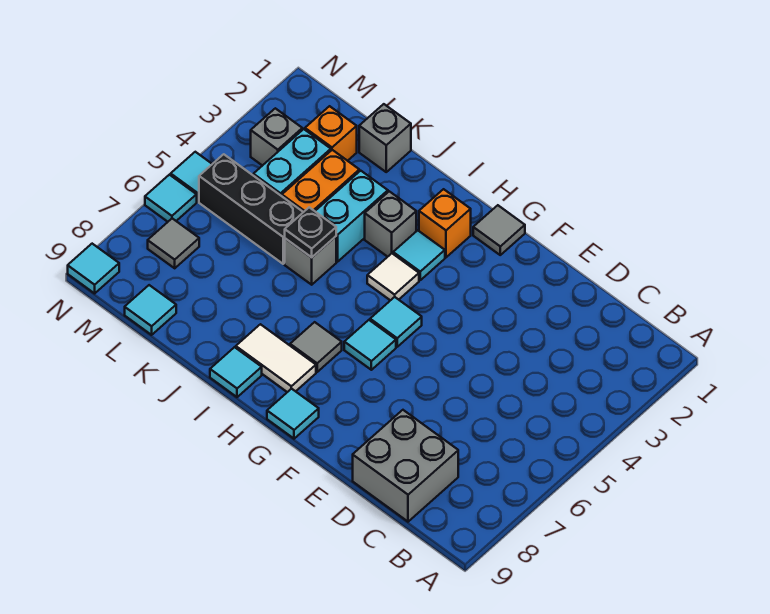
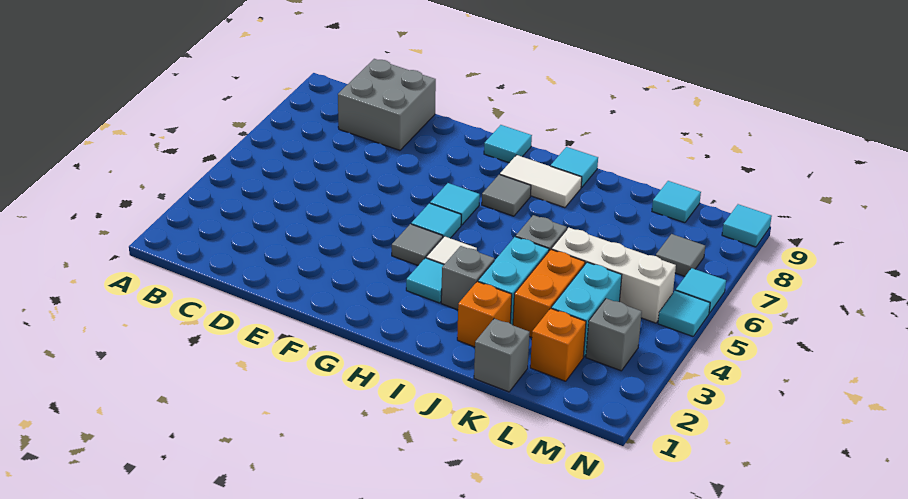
grey 1x1 tile [473,205,525,255] -> grey 1x1 tile moved to [392,224,443,265]
orange 1x1 brick [419,189,471,257] -> orange 1x1 brick moved to [457,282,512,347]
black 1x1 plate [285,207,336,257] -> none
black 1x3 brick [199,154,303,264] -> white 1x3 brick [551,228,676,323]

